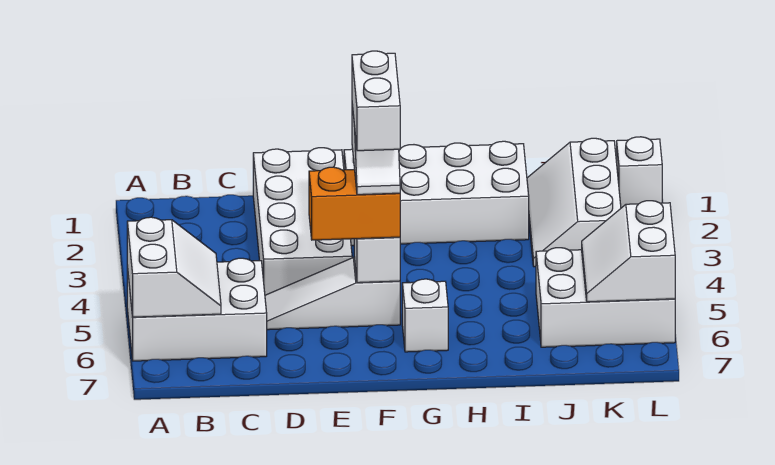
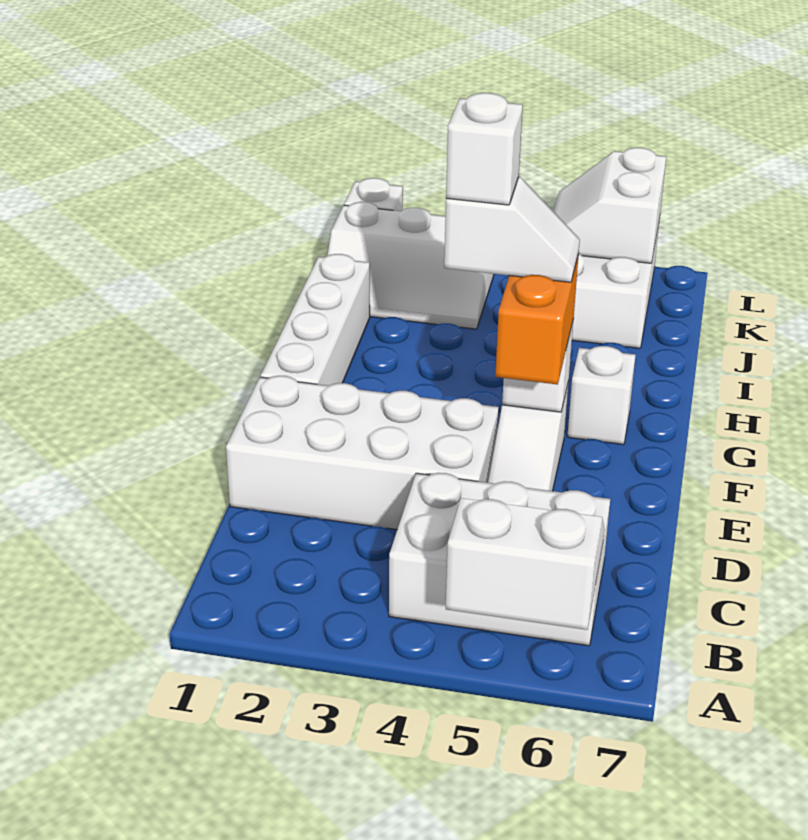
white 2x3 brick [127,258,267,361] -> white 2x3 brick turned to [389,473,610,646]
white 2x4 brick [344,141,529,246] -> white 1x4 brick [261,254,370,386]
white 1x2 brick [352,51,400,151] -> white 1x1 brick [446,93,523,205]
white 2x2 slope [582,201,675,302] -> white 2x2 slope turned to [554,147,666,263]

